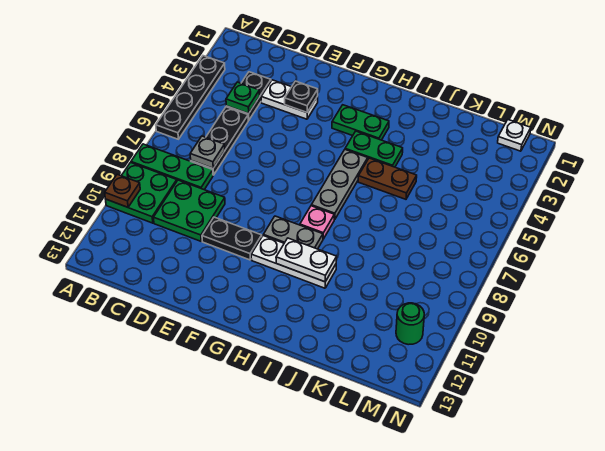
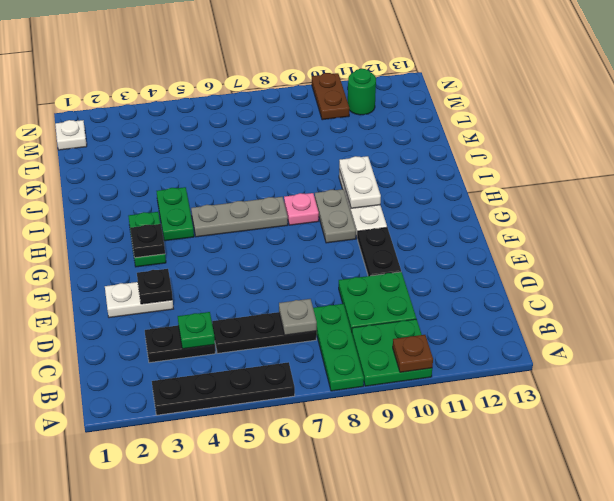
white 1x2 plate [261,80,318,119] -> white 1x2 plate turned to [105,282,173,318]
none -> black 1x1 plate [130,224,165,258]
brown 1x2 plate [358,158,417,199] -> brown 1x2 plate moved to [312,73,349,120]

